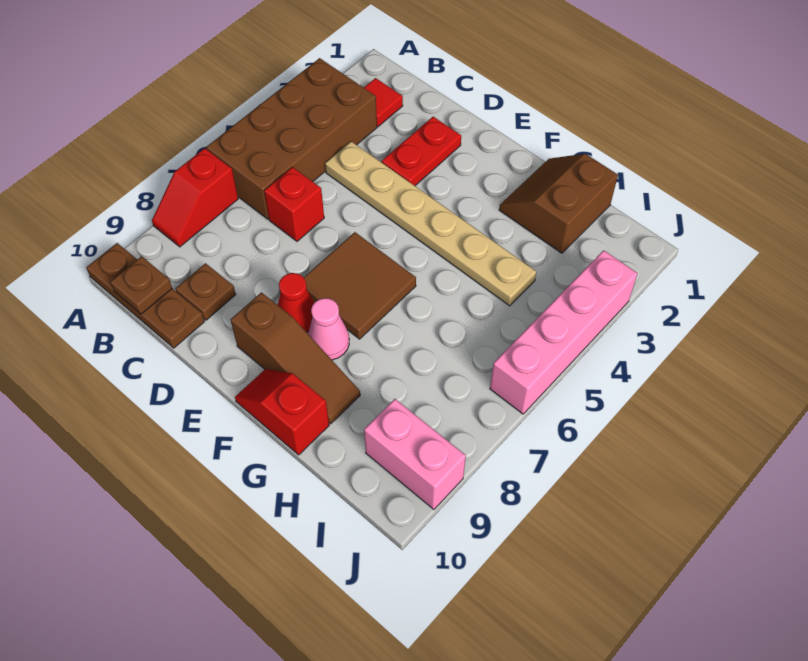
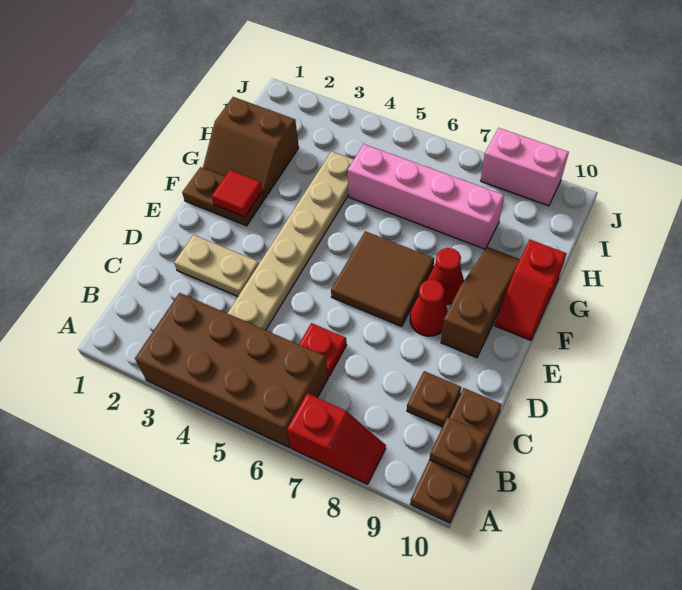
red 1x1 tile [364,78,403,127] -> red 1x1 tile moved to [212,170,262,217]
red 1x1 brick [264,167,324,241] -> red 1x1 plate [299,323,347,377]
red 1x2 plate [382,117,461,186] -> tan 1x2 plate [174,235,259,296]
none -> brown 1x2 plate [182,167,264,226]
pink 1x1 cone [308,298,349,360] -> red 1x1 cone [427,248,464,304]
pink 1x2 brick [364,399,466,509] -> pink 1x2 brick turned to [481,128,569,206]
pink 1x4 brick [490,250,638,414] -> pink 1x4 brick moved to [348,144,504,249]

